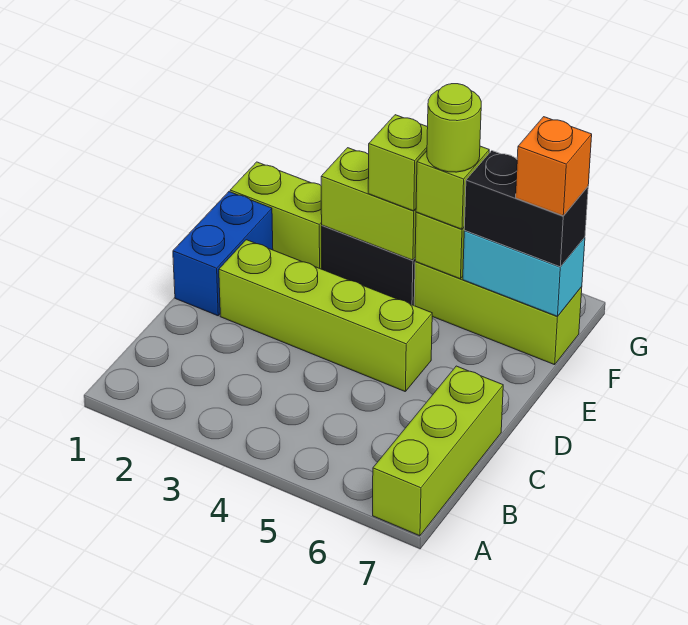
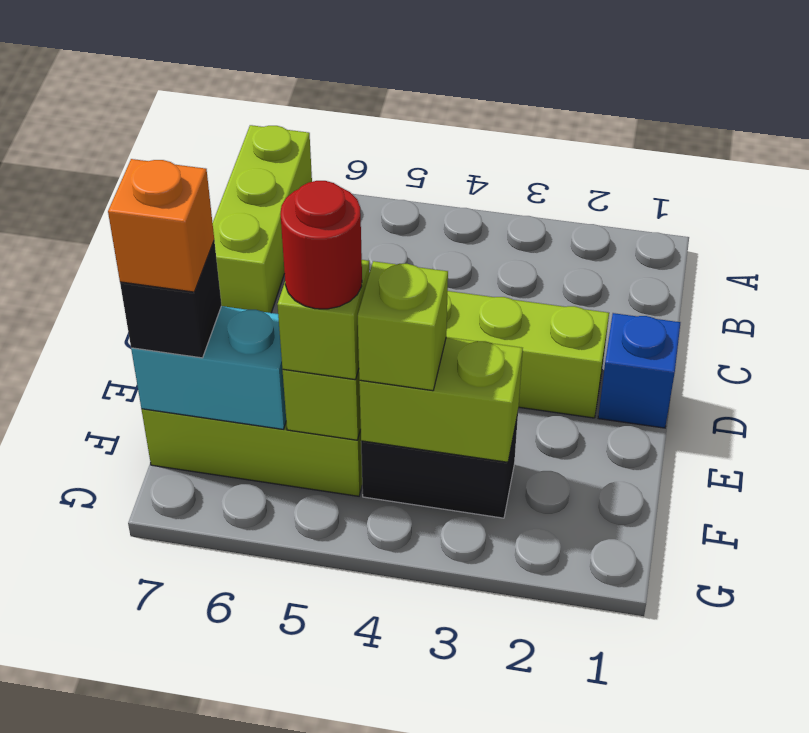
blue 1x2 brick [173,192,273,316] -> blue 1x1 brick [598,313,680,428]
lime 1x2 brick [230,162,322,269] -> none
lime 1x1 round brick [427,84,481,172] -> red 1x1 round brick [280,181,362,309]
black 1x2 brick [464,151,588,267] -> black 1x1 brick [120,241,222,358]

